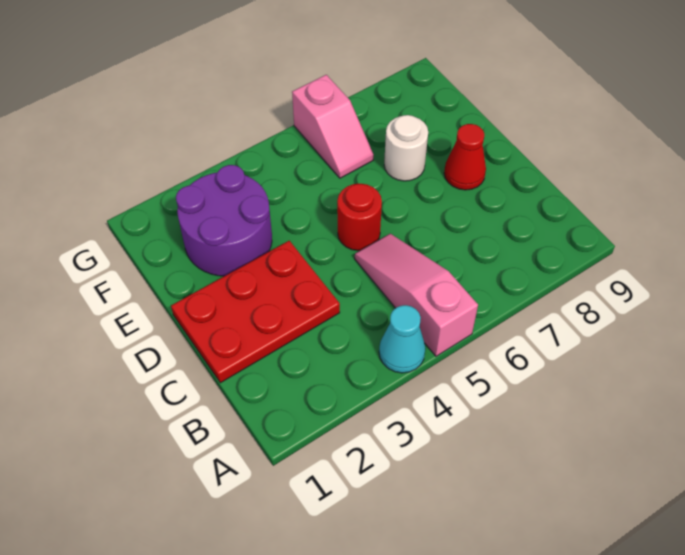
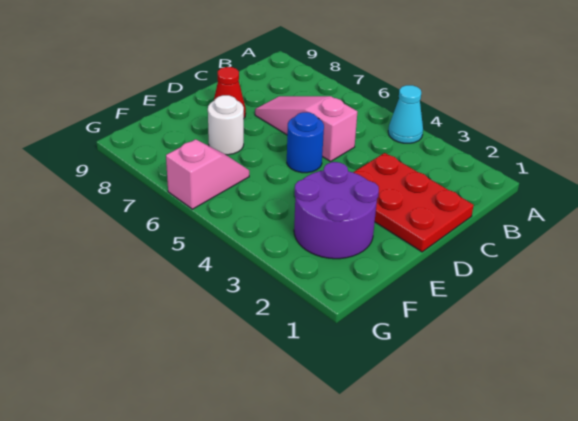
pink 1x3 slope [355,234,478,356] -> pink 1x3 slope turned to [255,96,357,161]
red 1x1 round brick [337,184,382,251] -> blue 1x1 round brick [287,112,324,173]

